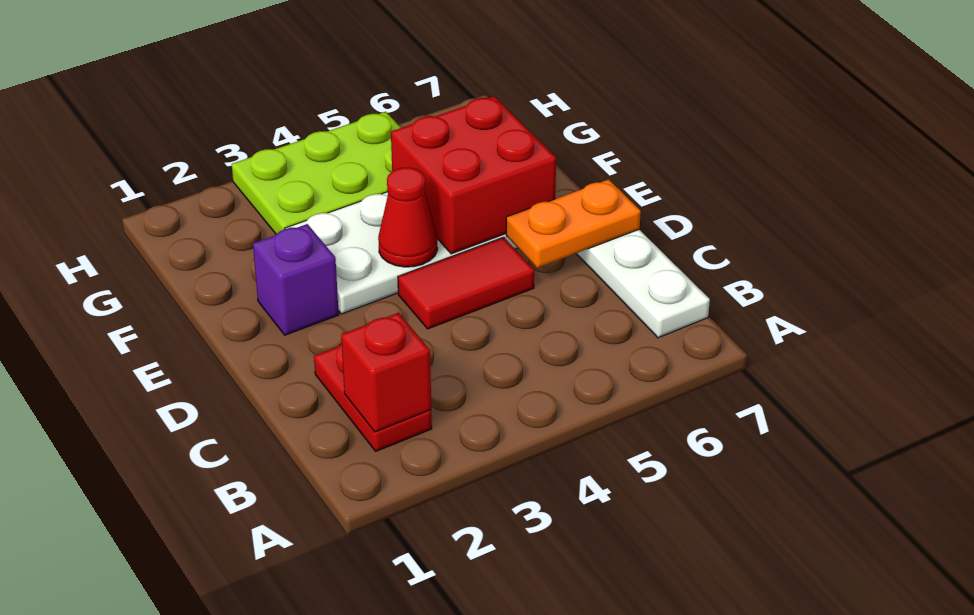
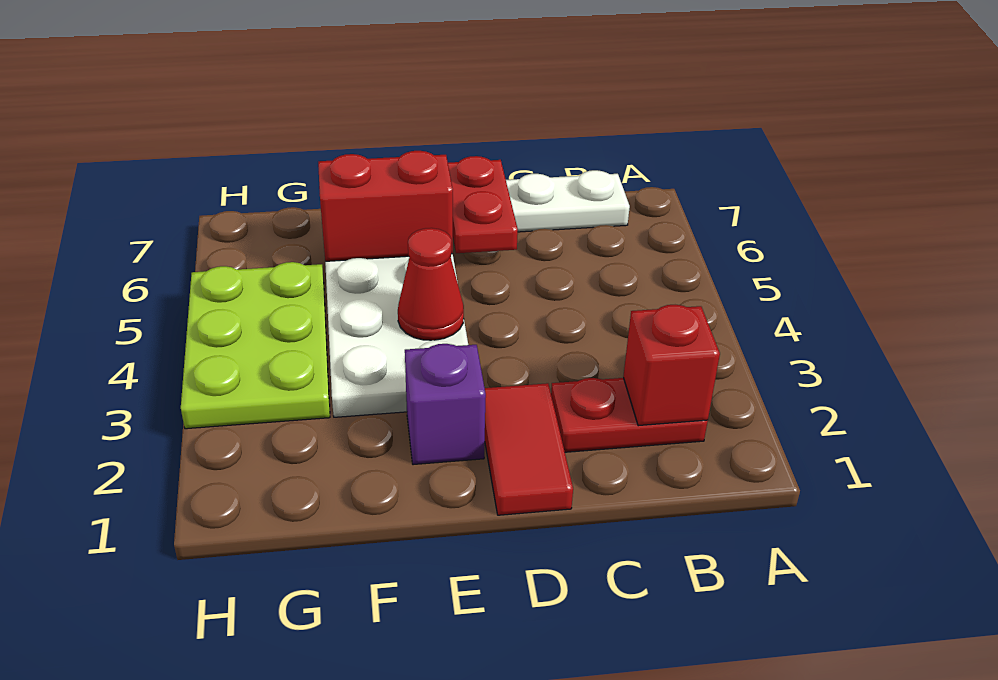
red 1x2 tile [398,237,534,329] -> red 1x2 tile moved to [485,383,573,515]
orange 1x2 plate [506,179,641,268] -> red 1x2 plate [448,156,518,253]
red 2x2 brick [391,96,556,254] -> red 1x2 brick [318,151,453,261]

